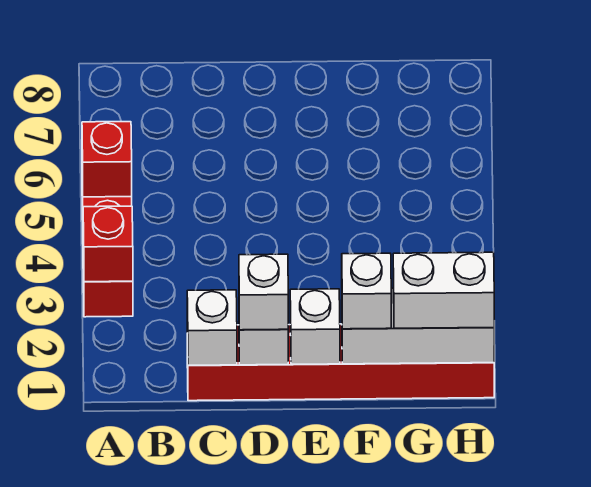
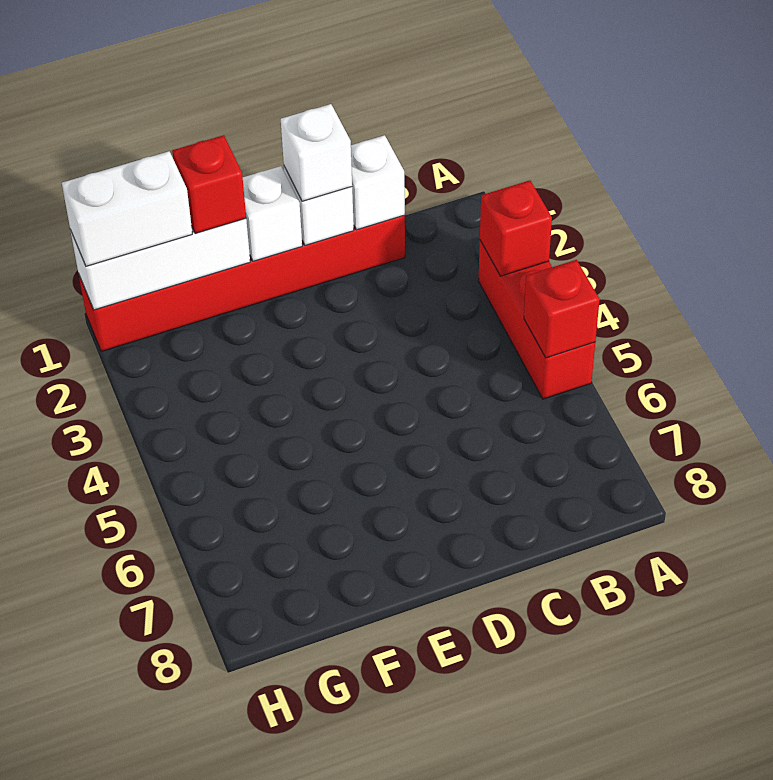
white 1x1 brick [342,253,391,329] -> red 1x1 brick [172,135,246,234]

